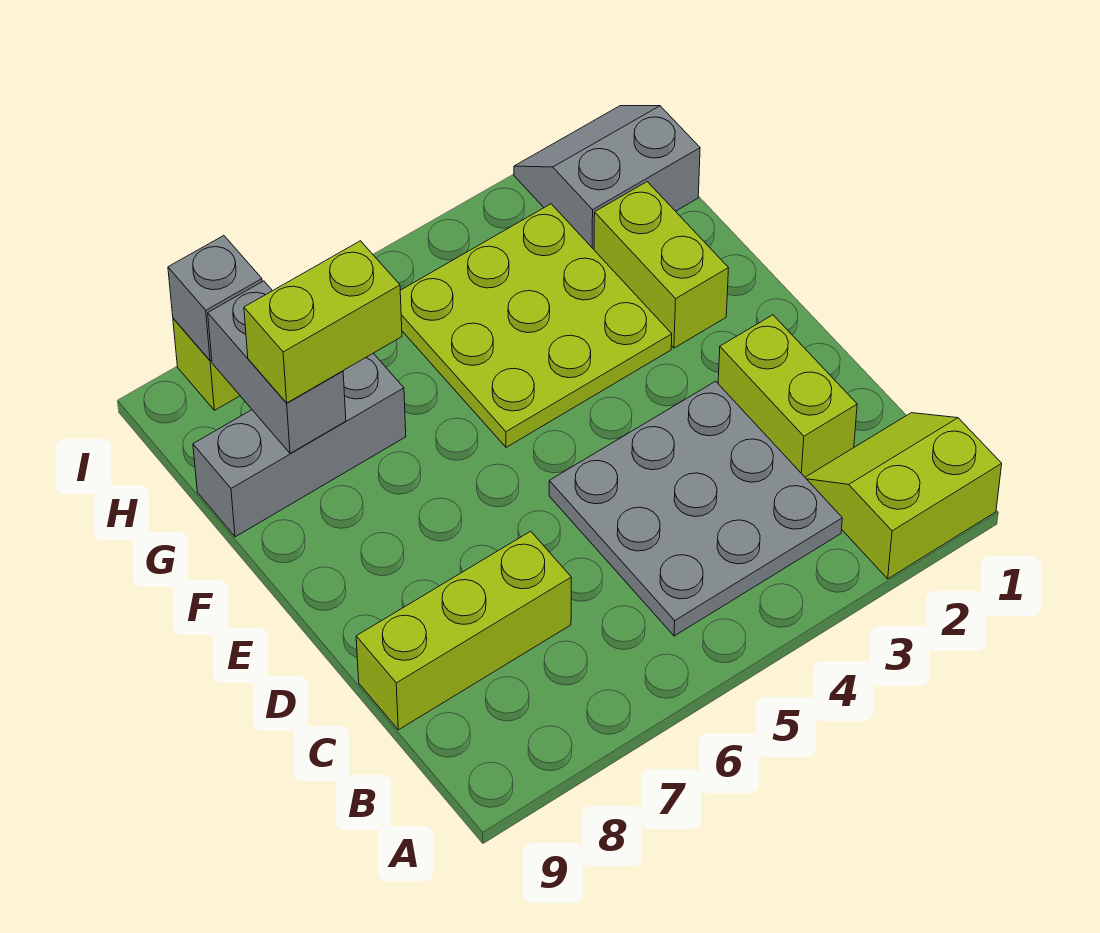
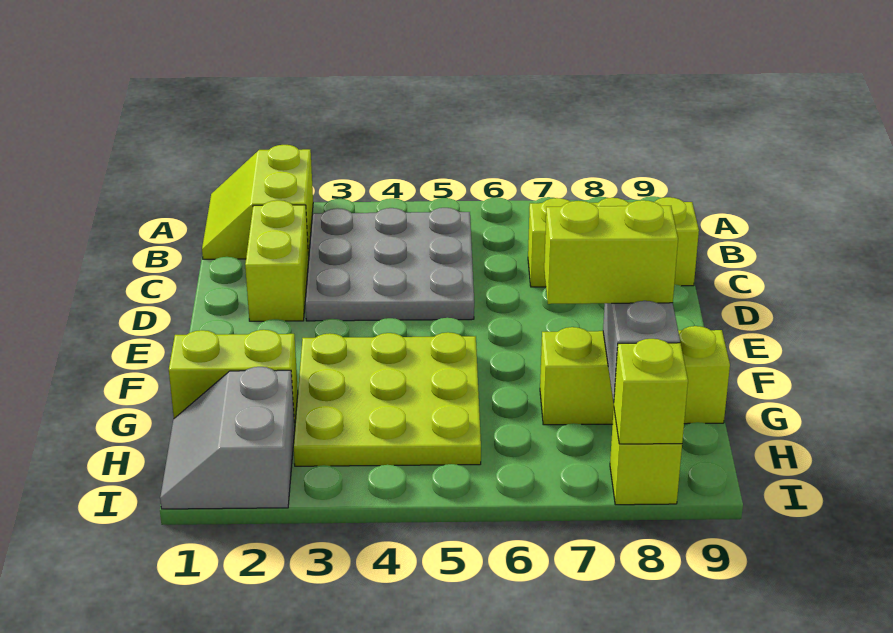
lime 2x2 slope [805,413,1002,579] -> lime 2x2 slope turned to [202,145,313,259]
lime 1x2 brick [594,182,729,348] -> lime 1x2 brick turned to [169,330,298,425]
grey 1x3 brick [193,353,406,537] -> lime 1x3 brick [540,326,730,425]
grey 2x2 slope [514,106,700,249] -> grey 2x2 slope turned to [160,367,295,509]
grey 1x1 brick [168,236,262,361] -> lime 1x1 brick [614,339,688,444]

